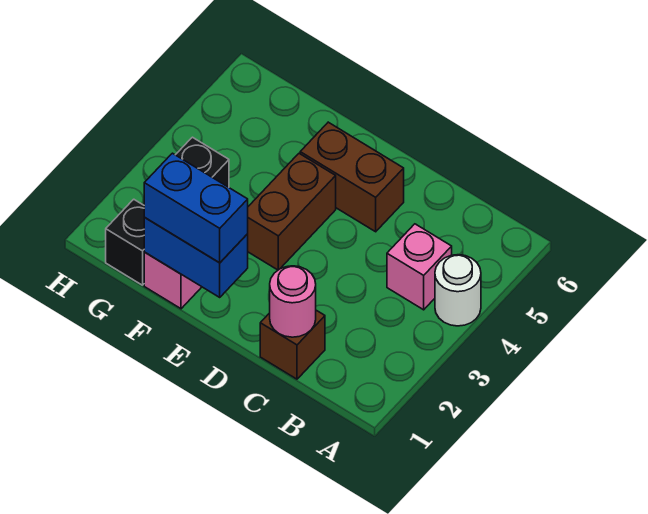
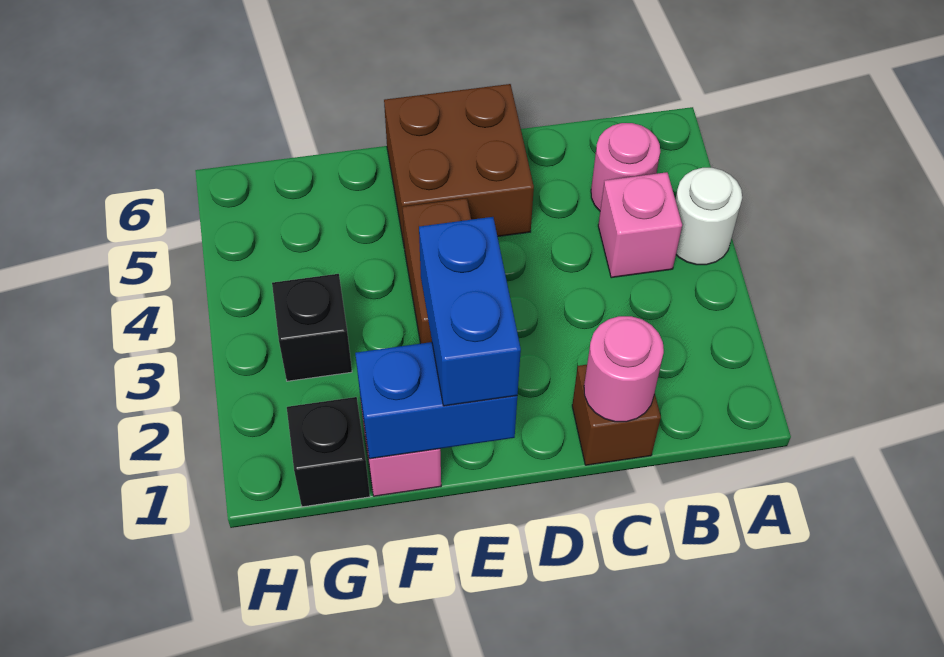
none -> pink 1x1 round brick [591,123,660,211]
brown 1x2 brick [300,122,404,232] -> brown 2x2 brick [384,84,534,249]
blue 1x2 brick [144,153,248,263] -> blue 1x2 brick turned to [419,217,521,406]

